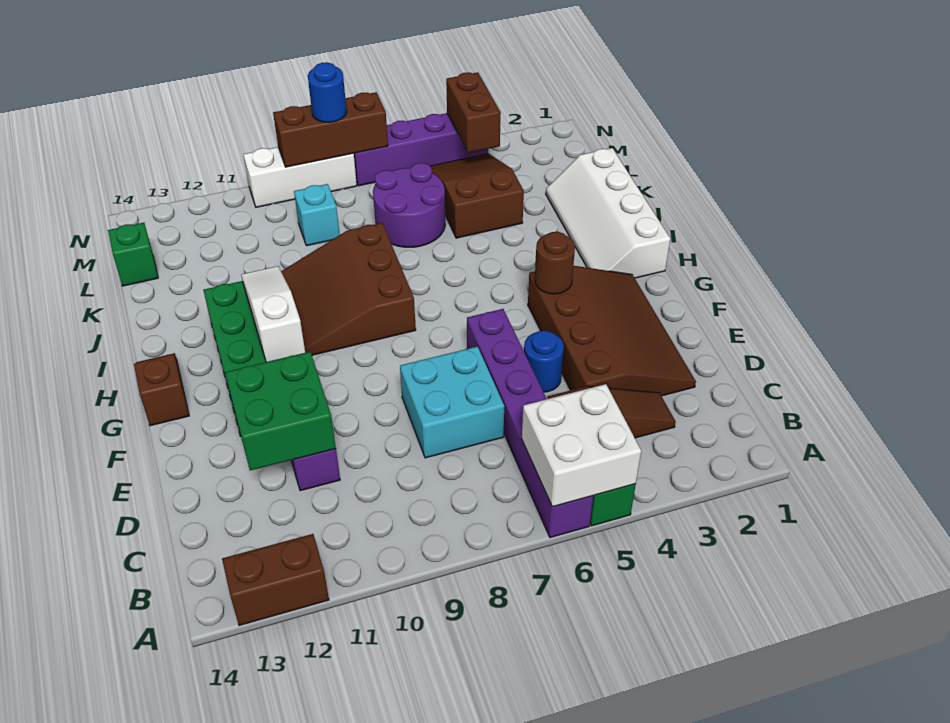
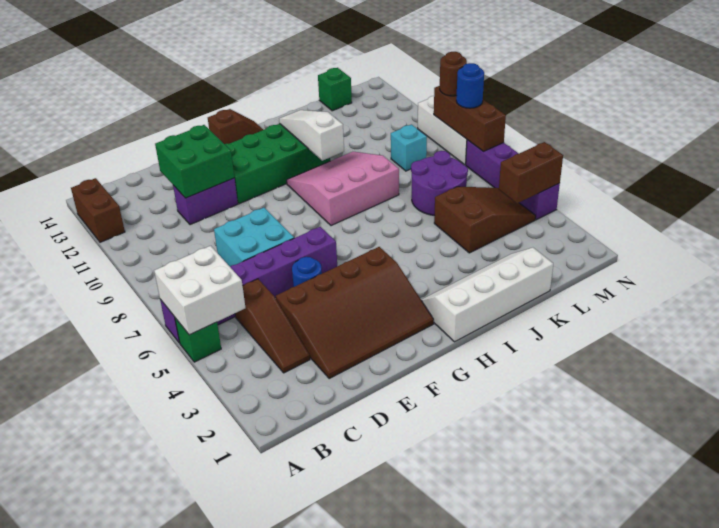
brown 1x1 round brick [535,232,575,294] -> brown 1x1 round brick moved to [440,52,467,96]
white 1x3 slope [242,266,305,362] -> white 1x3 slope turned to [279,110,344,161]
brown 3x3 slope [281,223,416,355] -> pink 3x3 slope [287,152,399,226]

